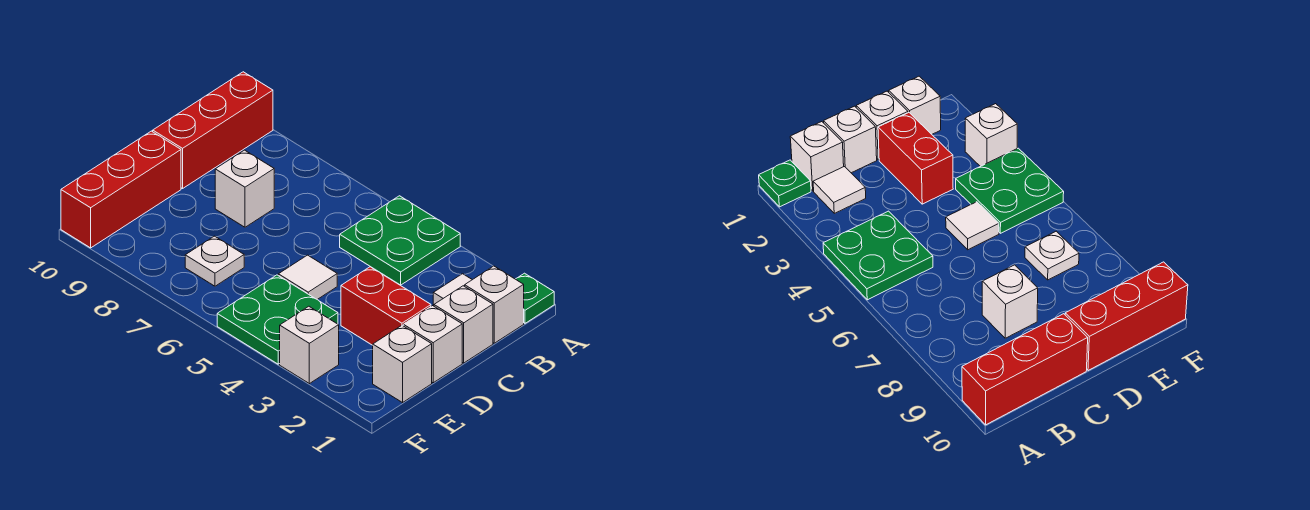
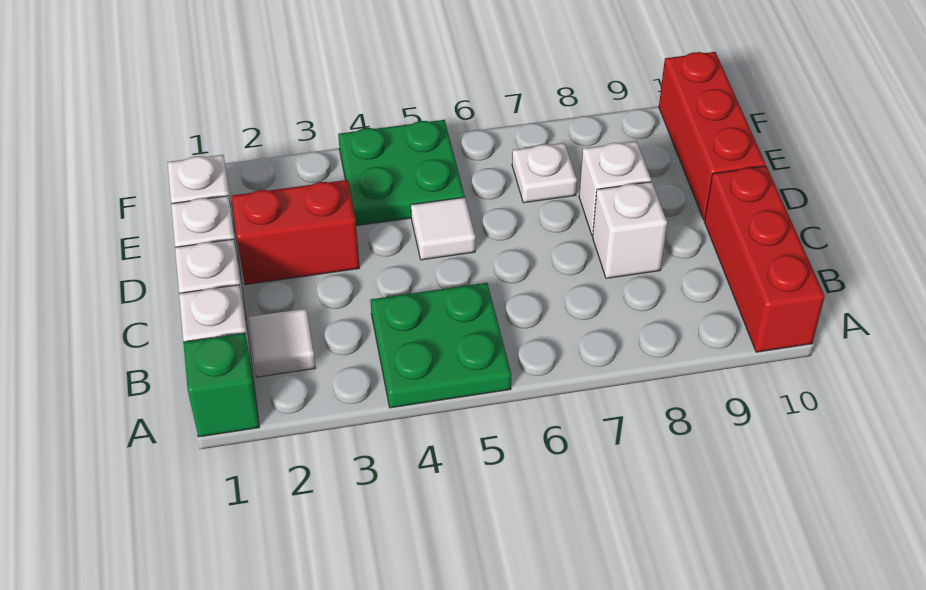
green 1x1 plate [516,273,554,323] -> green 1x1 brick [183,333,259,437]
white 1x1 brick [280,306,339,384] -> white 1x1 brick moved to [579,141,651,236]

